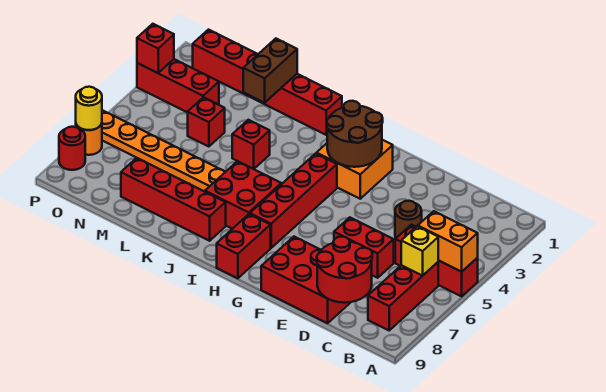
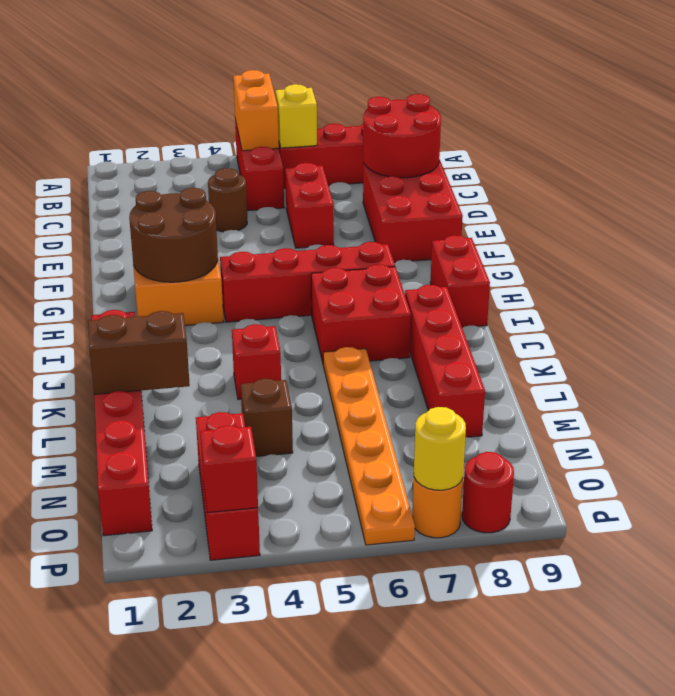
red 1x2 brick [217,214,270,278] -> red 1x2 brick turned to [430,235,490,328]
red 1x1 brick [188,97,225,147] -> brown 1x1 brick [241,379,293,456]

